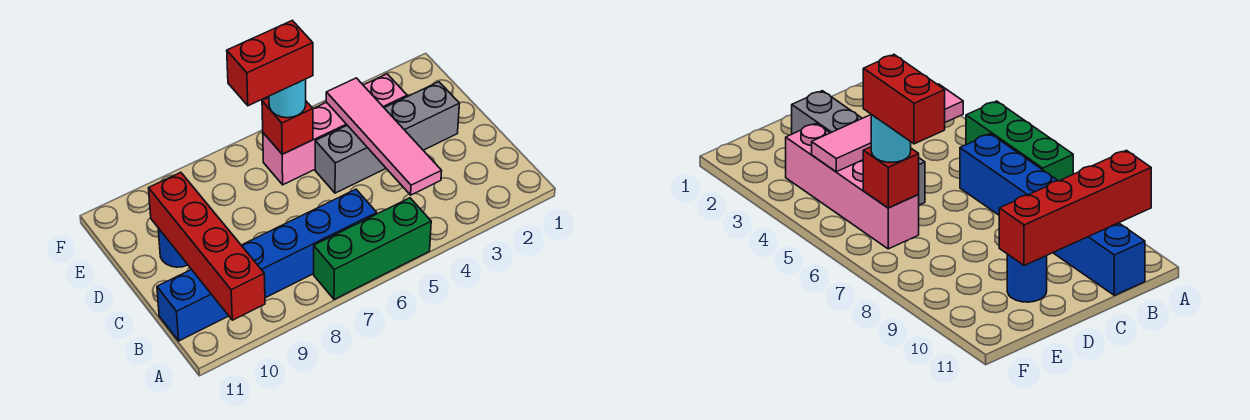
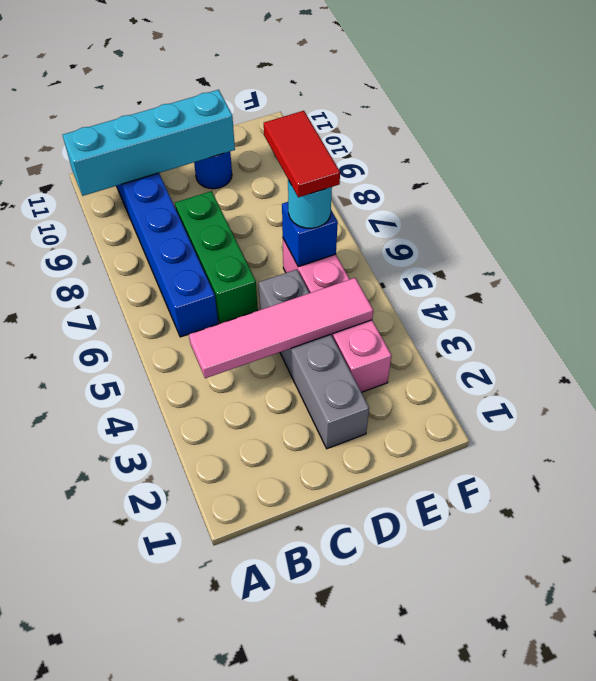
green 1x3 brick [314,198,431,299] -> green 1x3 brick moved to [175,191,258,323]
red 1x4 brick [149,172,265,320] -> cyan 1x4 brick [63,90,235,196]
red 1x1 brick [262,98,313,154] -> blue 1x1 brick [282,202,338,267]
red 1x2 brick [227,20,313,106] -> red 1x2 tile [264,111,340,197]

